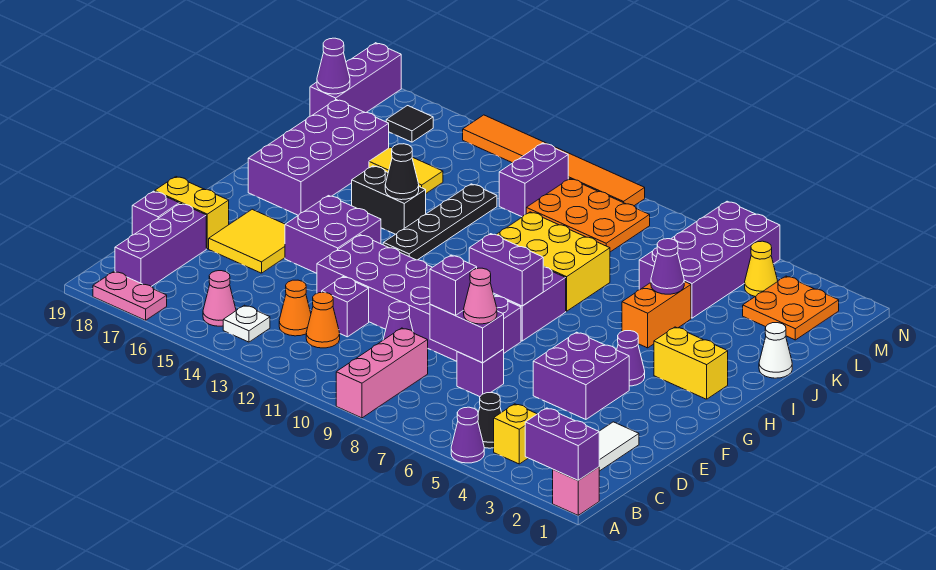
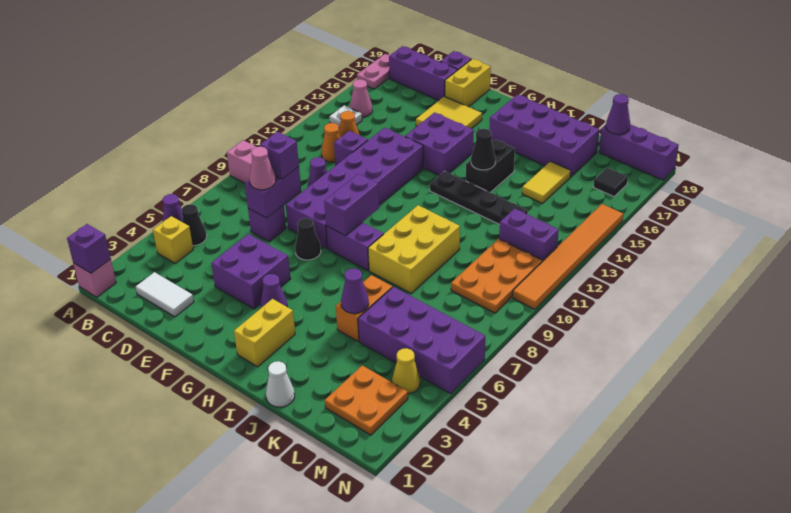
purple 1x2 brick [525,408,599,480] -> purple 1x1 brick [67,224,111,273]
none -> black 1x1 cone [295,218,321,260]
orange 1x2 brick [622,281,691,348] -> orange 1x2 brick turned to [336,275,392,341]

